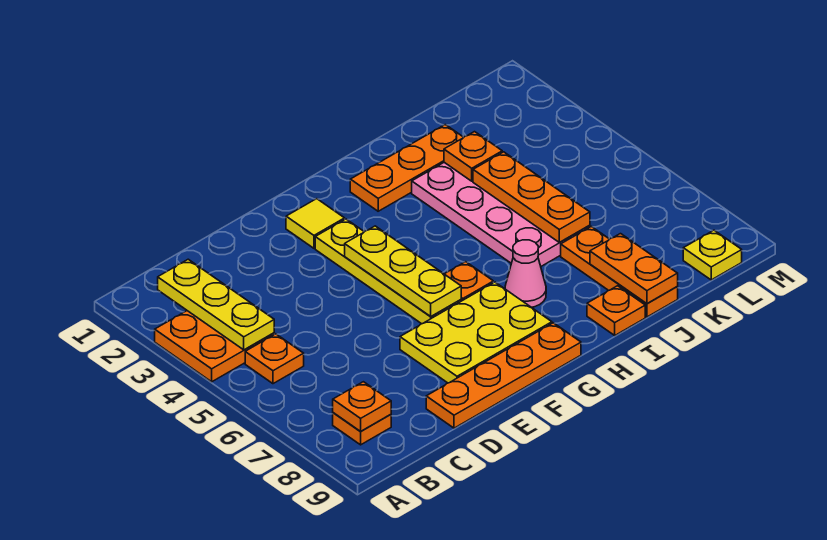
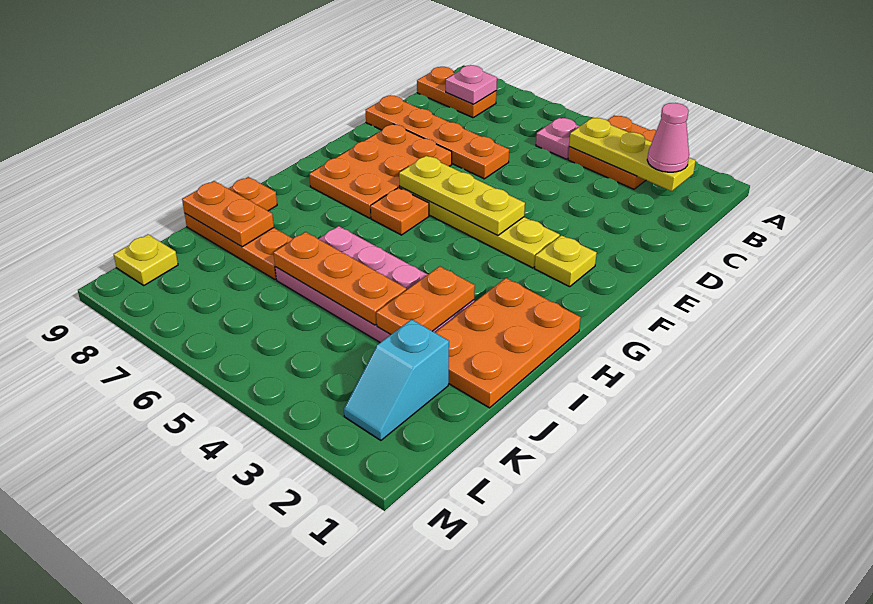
orange 1x1 plate [245,334,304,384] -> pink 1x1 plate [536,118,580,159]
orange 1x1 plate [333,413,391,445] -> orange 1x2 plate [417,67,496,118]
orange 1x1 plate [333,382,391,431] -> pink 1x1 plate [446,65,497,104]
orange 1x4 plate [426,323,581,428] -> orange 1x4 plate turned to [366,96,509,179]
yellow 2x3 plate [400,282,552,383] -> orange 2x3 plate [309,124,452,218]
yellow 1x1 tile [286,199,345,248] -> yellow 1x1 plate [535,235,597,287]
orange 1x3 plate [350,125,464,211] -> orange 2x3 plate [435,278,581,408]
pink 1x1 cone [505,240,546,307] -> pink 1x1 cone moved to [647,103,689,172]
orange 1x1 plate [444,132,502,181] -> orange 1x2 plate [376,266,475,335]
none -> cyan 1x2 slope [344,319,449,440]

